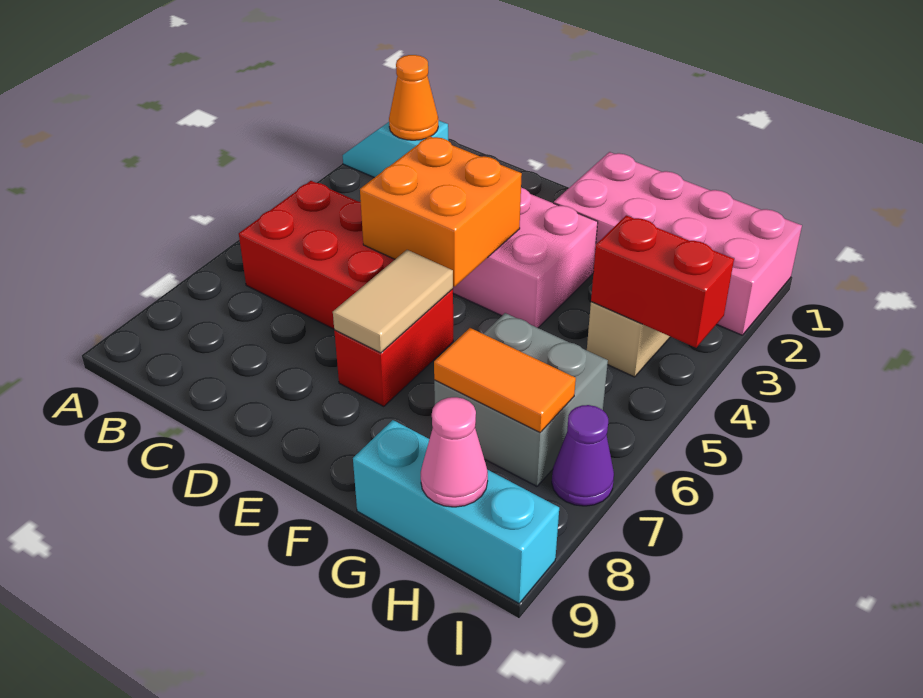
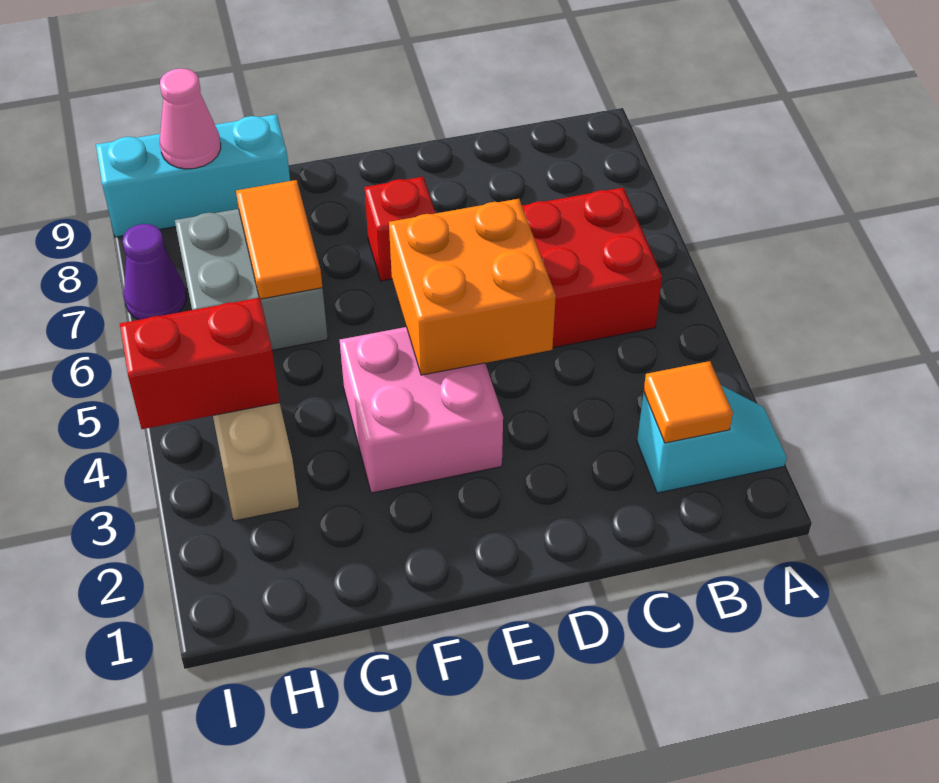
orange 1x1 cone [389,55,438,140] -> orange 1x1 tile [644,361,733,443]
red 1x2 brick [334,289,453,407] -> red 1x1 brick [365,177,435,281]
tan 1x2 tile [333,250,453,353] -> none
pink 2x4 brick [554,152,802,335] -> none
orange 1x2 tile [434,328,576,433] -> orange 1x2 tile turned to [236,180,322,299]

